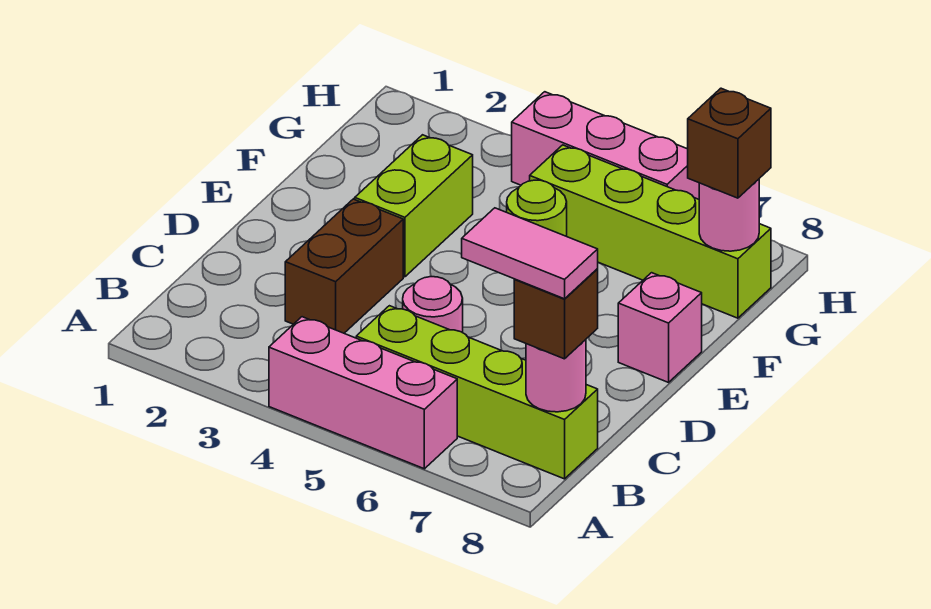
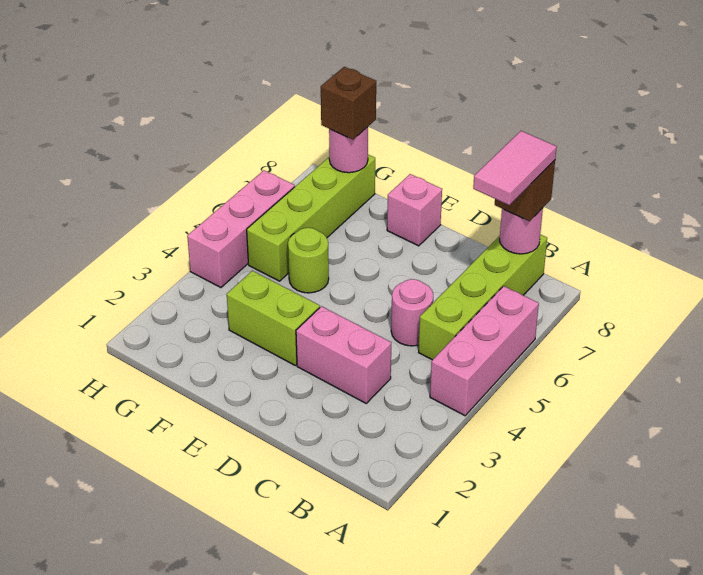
brown 1x2 brick [285,199,403,333] -> pink 1x2 brick [296,306,391,403]

